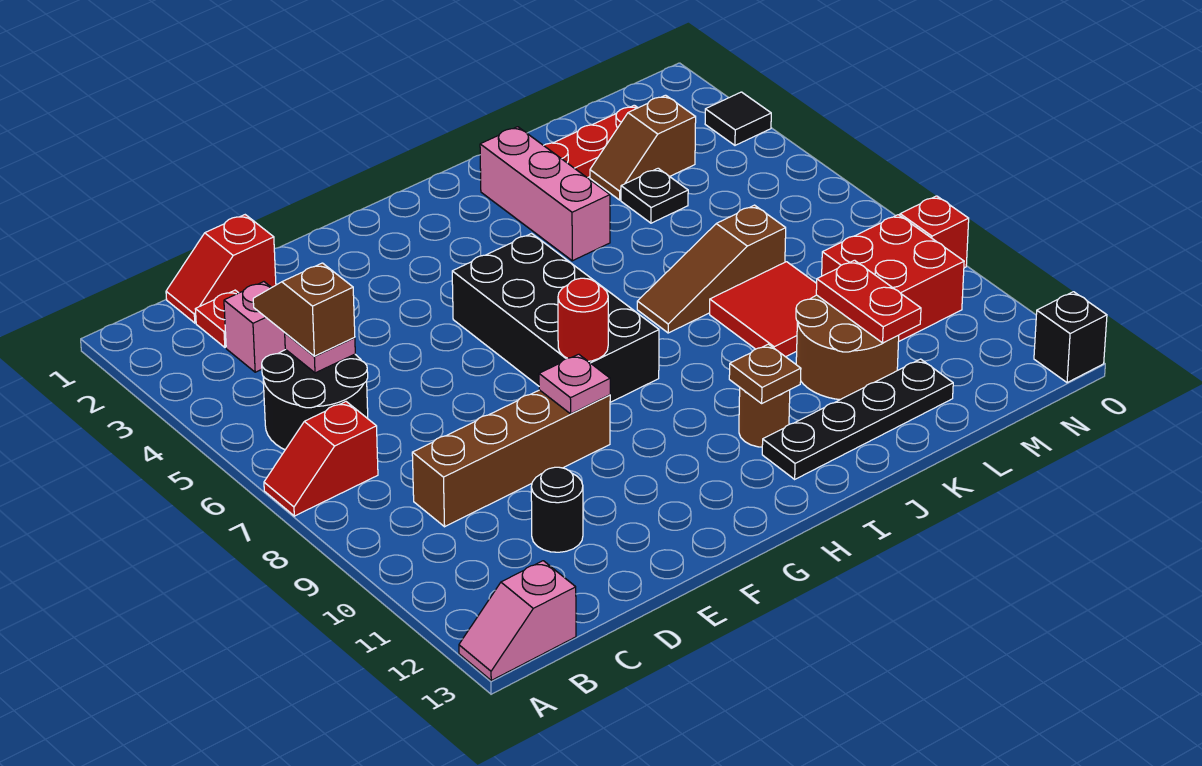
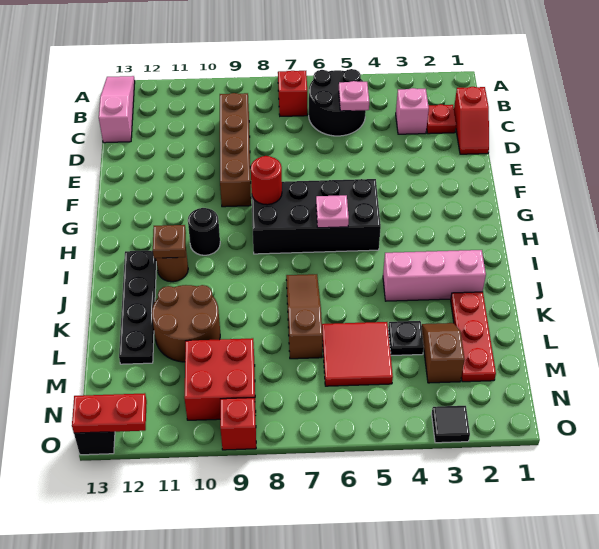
pink 1x2 slope [459,561,576,680] -> pink 1x3 slope [99,76,135,143]
red 1x2 slope [166,215,276,323] -> red 1x2 slope turned to [454,87,489,154]
brown 1x2 slope [253,263,355,356] -> none
black 1x1 round brick [531,467,583,552] -> black 1x1 round brick moved to [188,208,220,255]
pink 1x1 plate [539,354,610,414] -> pink 1x1 plate moved to [316,195,349,228]
red 2x2 tile [710,262,817,357] -> red 2x2 tile moved to [322,322,393,386]
red 1x2 plate [816,260,921,343] -> red 1x2 plate moved to [72,393,147,433]

